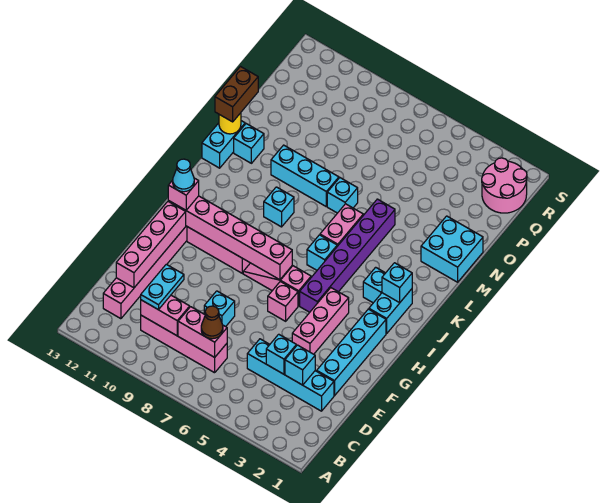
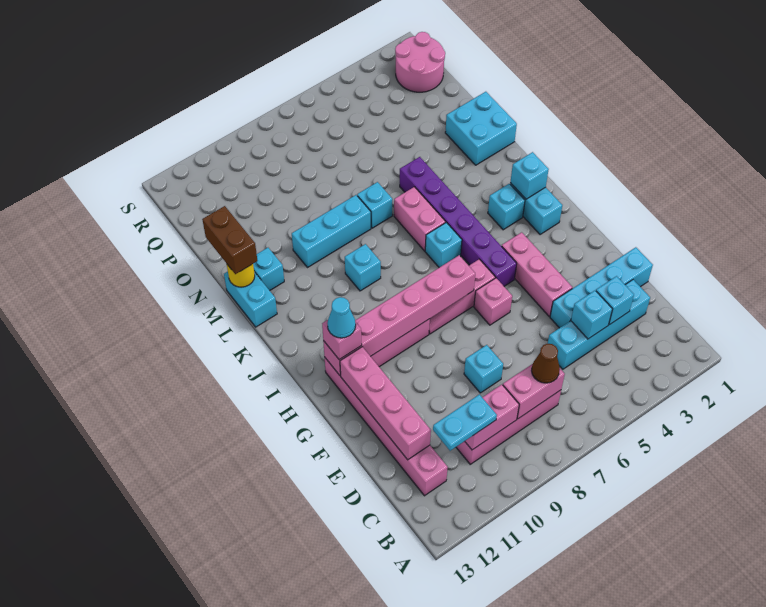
cyan 1x2 plate [141,264,184,310] -> cyan 1x2 plate turned to [433,394,497,451]
cyan 1x4 brick [317,309,386,396] -> cyan 1x4 brick turned to [550,247,653,328]

